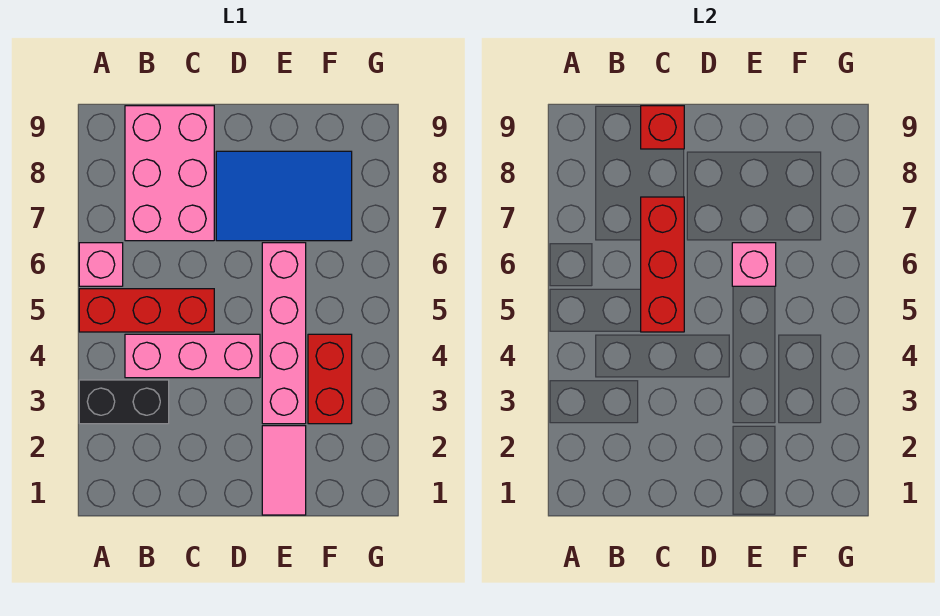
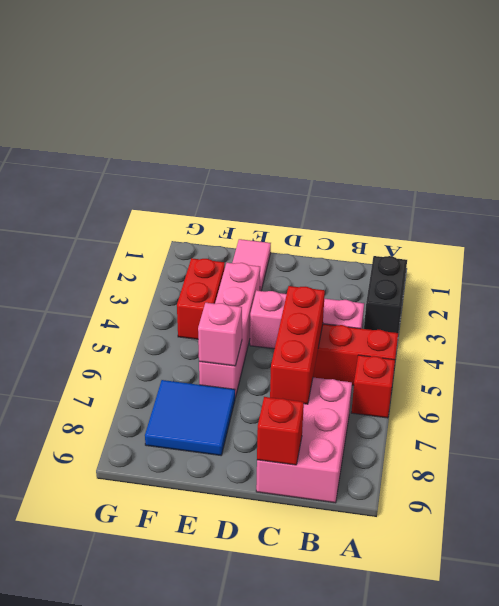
black 1x2 brick [79,380,169,424] -> black 1x2 brick turned to [364,256,407,333]
pink 1x1 brick [79,243,123,286] -> red 1x1 brick [351,355,395,418]
blue 2x3 tile [216,151,352,241] -> blue 2x2 tile [145,380,235,455]

